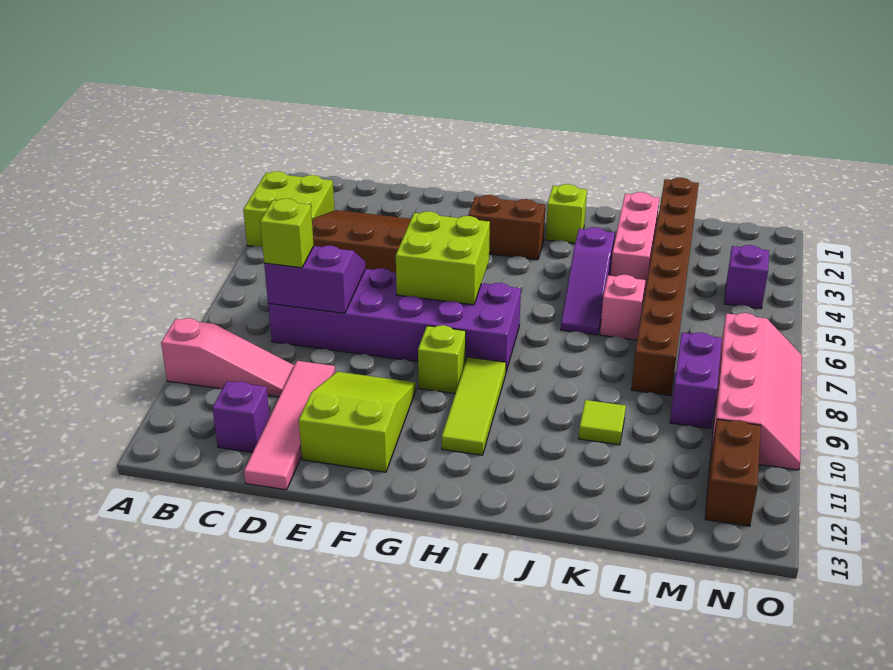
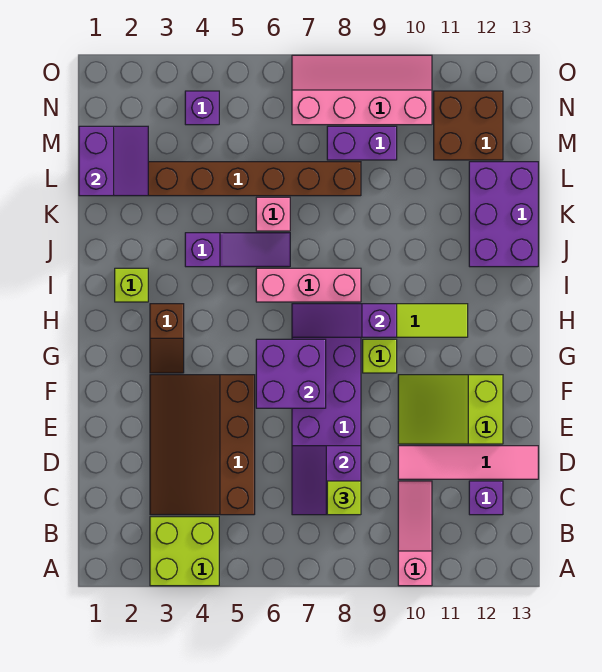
lime 2x2 brick [396,211,490,305] -> purple 2x2 brick [256,339,326,408]
brown 1x2 brick [468,195,546,260] -> brown 1x2 slope [150,304,184,373]
none -> purple 1x3 slope [292,304,397,337]
none -> purple 2x3 brick [469,162,538,267]
pink 1x3 brick [610,192,659,294] -> pink 1x3 brick moved to [256,268,361,302]
lime 1x1 tile [579,400,626,445] -> none
none -> purple 2x2 slope [79,126,148,196]
brown 1x2 brick [705,419,761,526] -> brown 2x2 brick [434,91,503,160]

